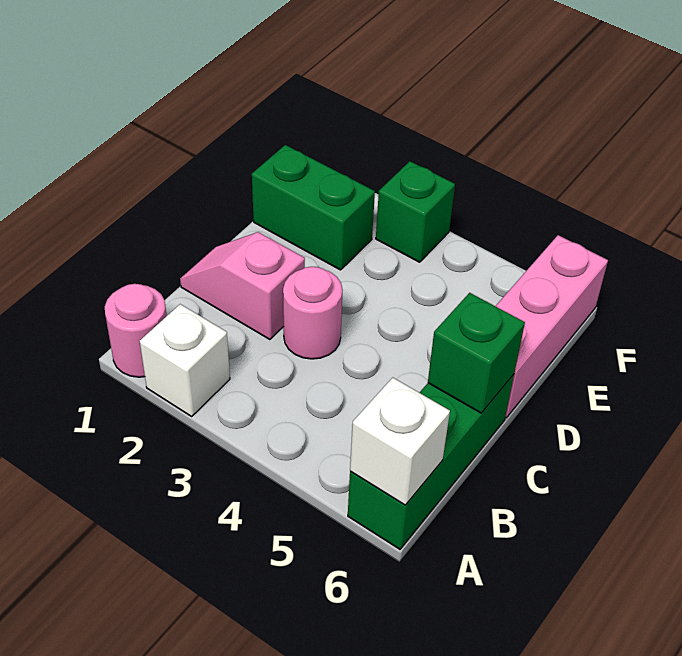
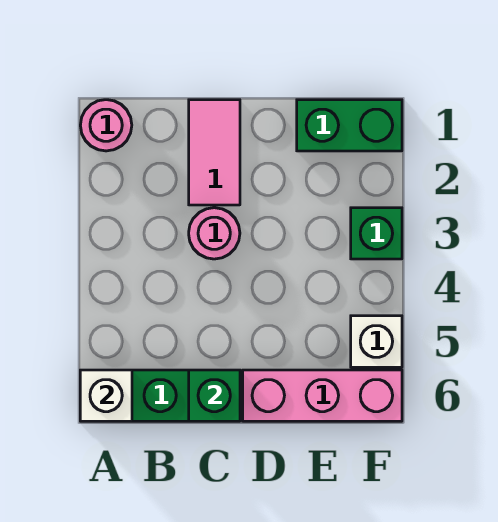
white 1x1 brick [140,304,230,416] -> white 1x1 brick moved to [351,316,402,367]
pink 1x2 slope [180,232,305,340] -> pink 1x2 tile [189,100,240,205]
green 1x2 brick [252,145,375,270] -> green 1x2 brick turned to [297,100,402,151]

